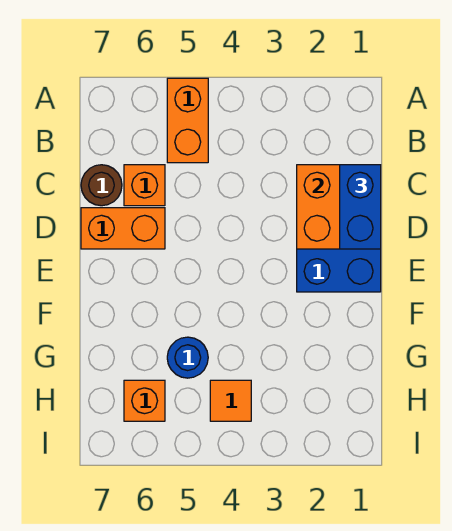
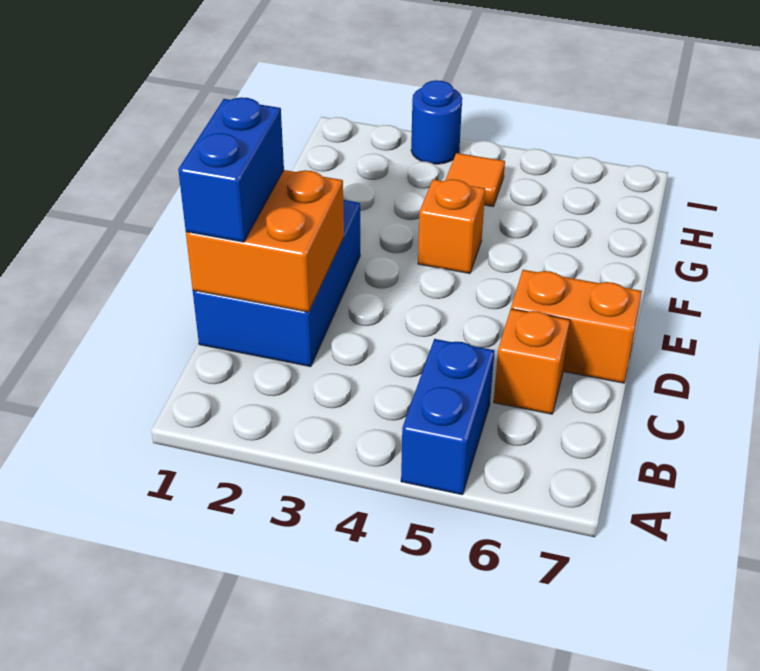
orange 1x2 brick [167,78,208,163] -> blue 1x2 brick [401,339,495,495]
brown 1x1 round brick [81,165,122,206] -> none
blue 1x1 round brick [167,337,208,378] -> blue 1x1 round brick moved to [411,80,462,164]
orange 1x1 brick [124,380,165,421] -> orange 1x1 brick moved to [418,179,485,274]

